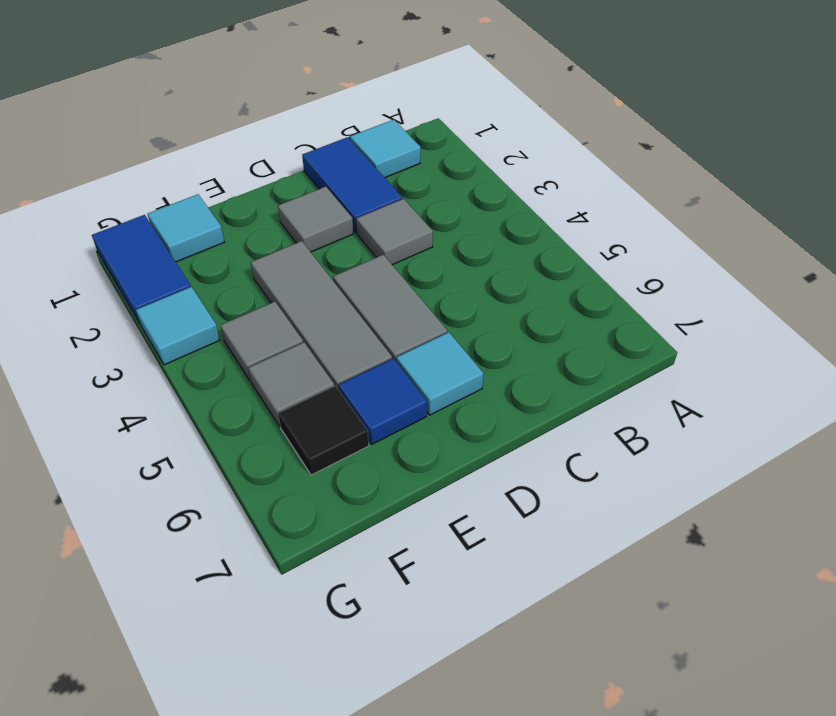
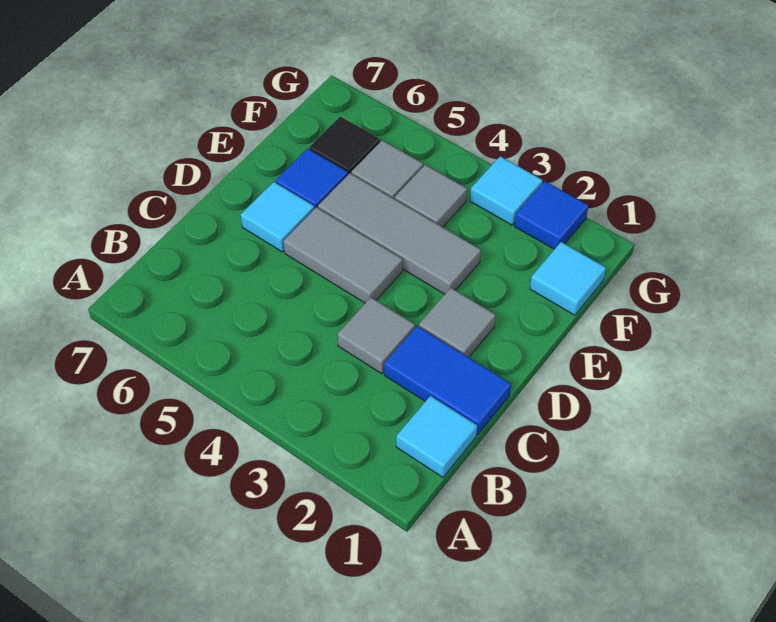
blue 1x2 tile [92,215,191,323] -> blue 1x1 tile [515,181,589,249]

